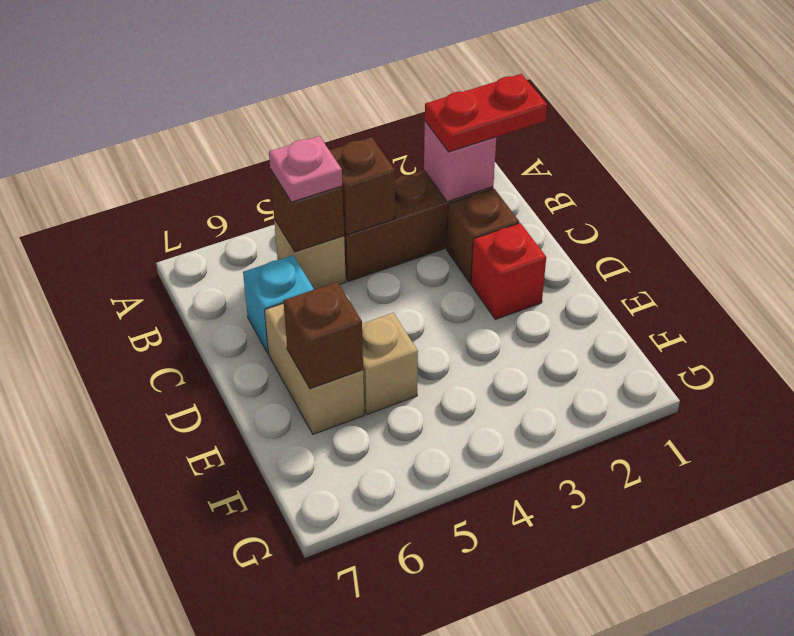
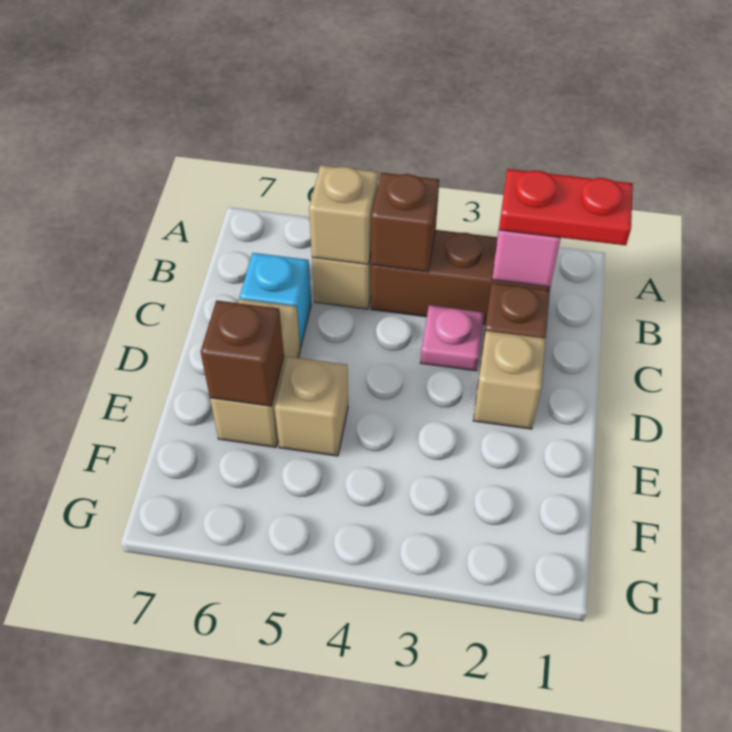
brown 1x1 brick [270,169,344,252] -> tan 1x1 brick [309,165,378,264]
pink 1x1 plate [269,136,342,202] -> pink 1x1 plate moved to [420,305,484,371]
red 1x1 brick [471,223,546,319] -> tan 1x1 brick [473,331,546,429]

